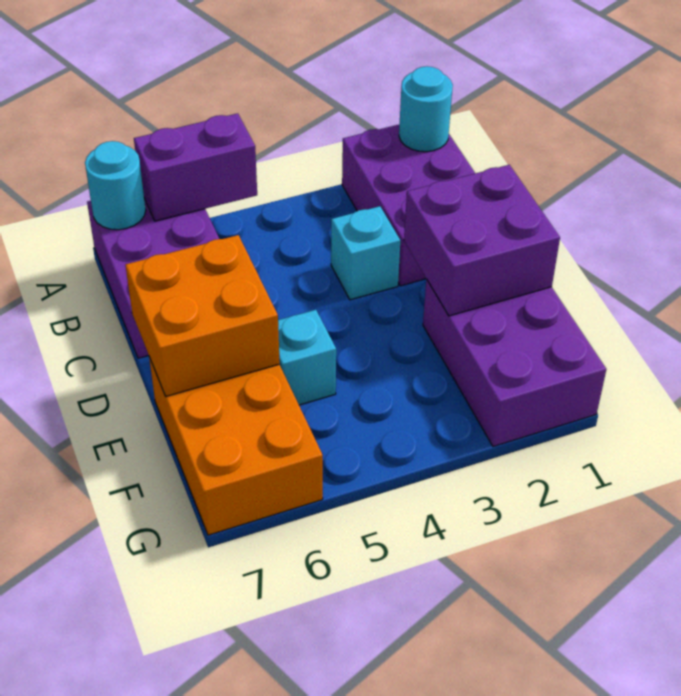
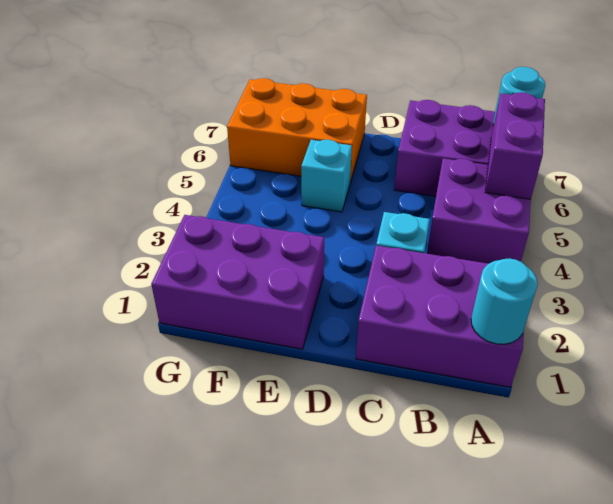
purple 2x2 brick [404,165,560,316] -> purple 2x2 brick moved to [427,158,531,264]
orange 2x2 brick [125,235,280,396] -> none

